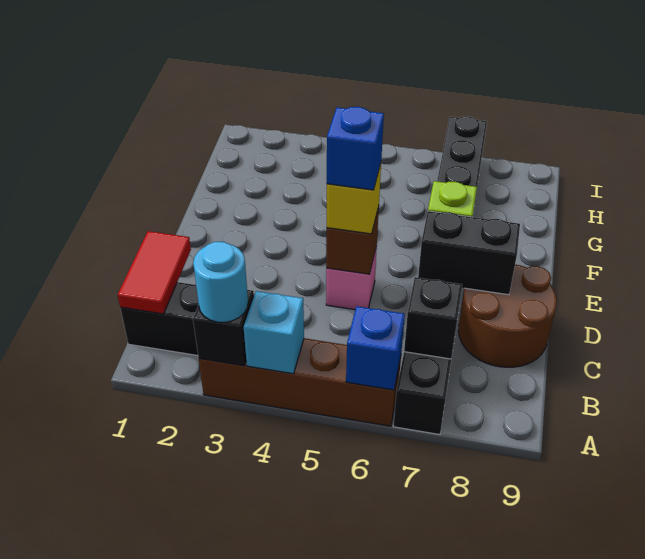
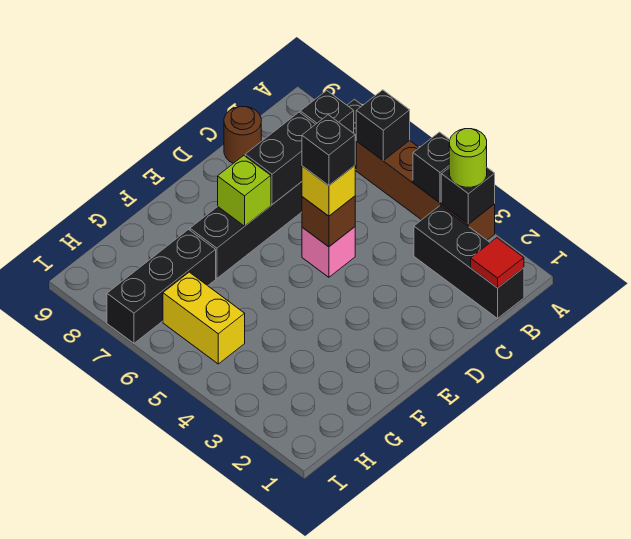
cyan 1x1 round brick [193,242,248,322] -> lime 1x1 round brick [449,129,487,187]
cyan 1x1 brick [244,291,304,374] -> black 1x1 brick [413,132,450,203]
blue 1x1 brick [346,306,405,390] -> black 1x1 brick [356,90,410,161]
red 1x2 tile [118,231,191,314] -> red 1x1 tile [471,238,524,288]
brown 2x2 round brick [458,265,557,367] -> brown 1x1 round brick [224,107,261,163]
blue 1x1 brick [327,107,384,190] -> black 1x1 brick [302,115,355,185]
black 1x2 brick [418,211,520,295] -> black 1x2 brick turned to [245,112,315,205]
none -> yellow 1x2 brick [163,272,245,364]

